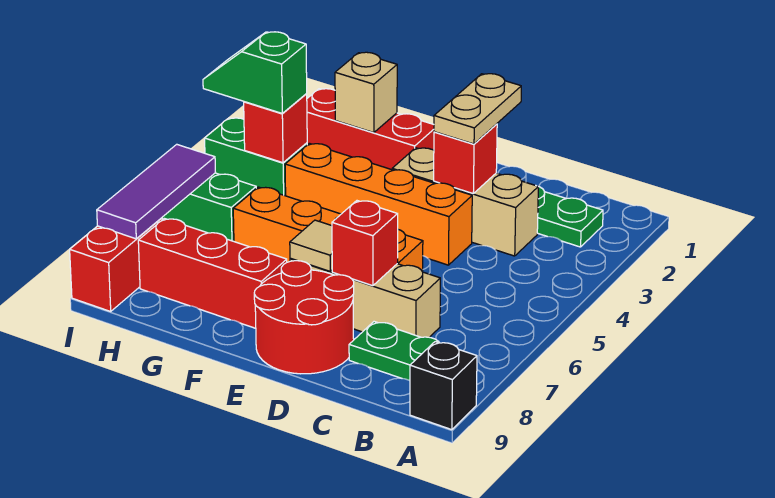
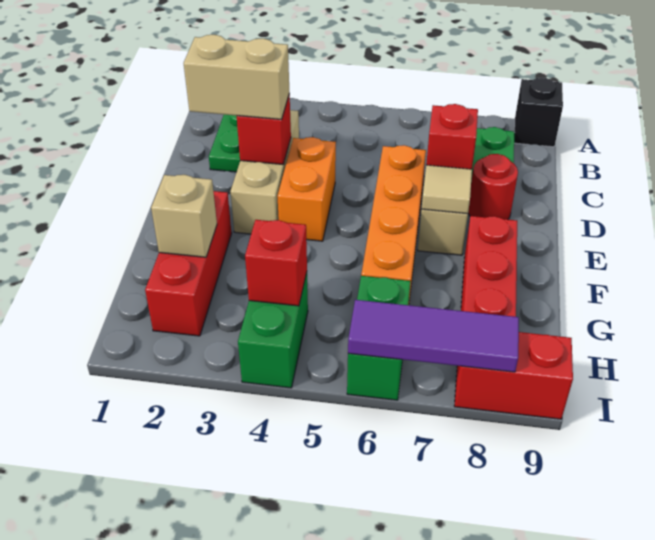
tan 1x2 plate [434,74,521,144] -> tan 1x2 brick [184,35,289,120]
orange 1x4 brick [285,143,472,265] -> orange 1x2 brick [277,137,336,241]
red 2x2 round brick [254,261,354,374] -> red 1x1 round brick [468,154,518,220]
green 1x2 slope [203,32,307,114] -> none

